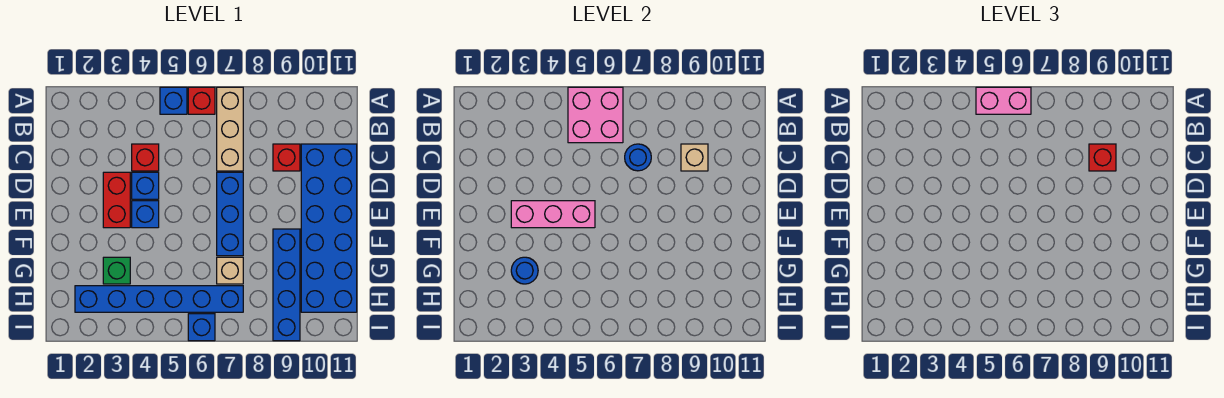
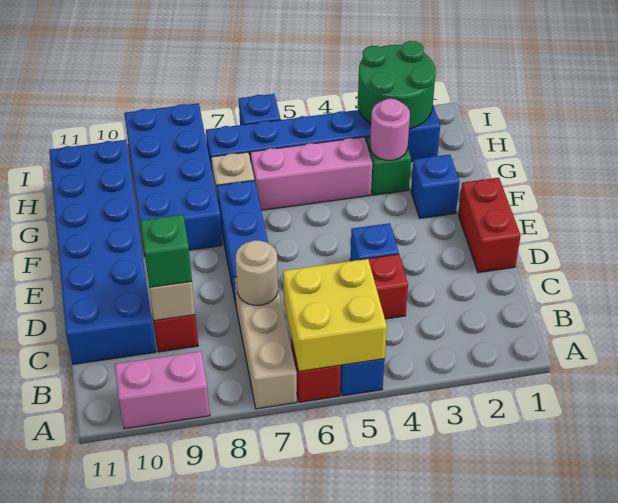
pink 2x2 brick [568,87,623,143] -> yellow 2x2 brick [283,259,387,371]
pink 1x2 brick [976,87,1031,114] -> pink 1x2 brick moved to [115,351,210,429]
blue 1x1 round brick [625,144,651,171] -> tan 1x1 round brick [236,240,278,305]
red 1x1 brick [1089,144,1116,171] -> green 1x1 brick [140,215,192,287]
red 1x2 brick [103,172,130,228] -> red 1x2 brick moved to [458,178,521,273]
pink 1x3 brick [511,201,595,228] -> pink 1x3 brick moved to [250,137,372,210]
blue 1x1 brick [132,201,159,228] -> blue 1x1 brick moved to [411,155,460,218]
blue 1x4 brick [273,229,300,341] -> blue 2x4 brick [124,103,222,256]
blue 1x1 round brick [511,257,538,284] -> pink 1x1 round brick [370,99,410,160]
none -> green 2x2 round brick [358,41,436,129]

